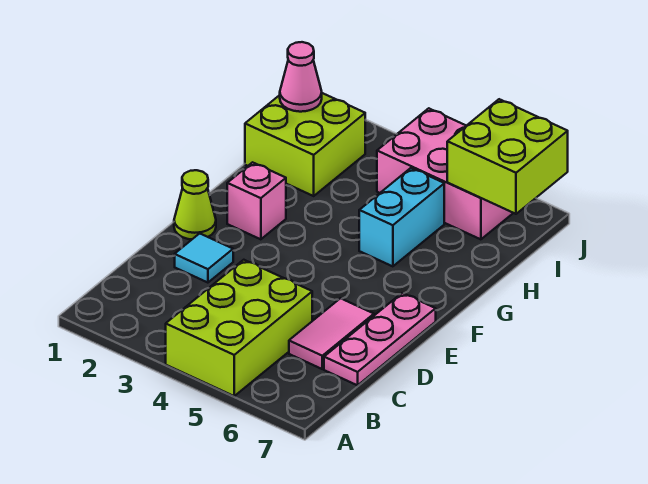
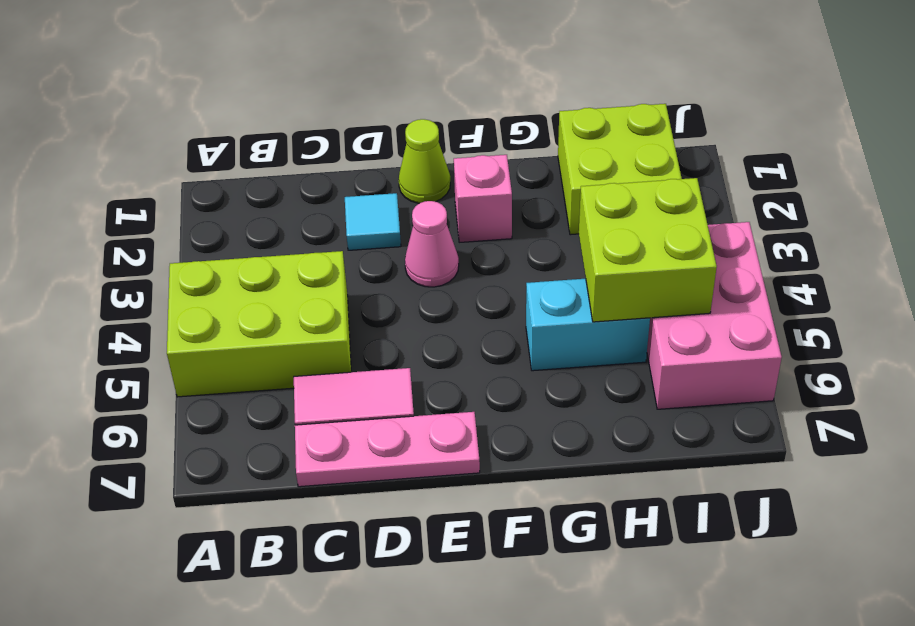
pink 1x1 cone [280,42,322,112] -> pink 1x1 cone moved to [405,201,459,287]
lime 2x2 brick [447,99,568,214] -> lime 2x2 brick moved to [579,178,717,322]

